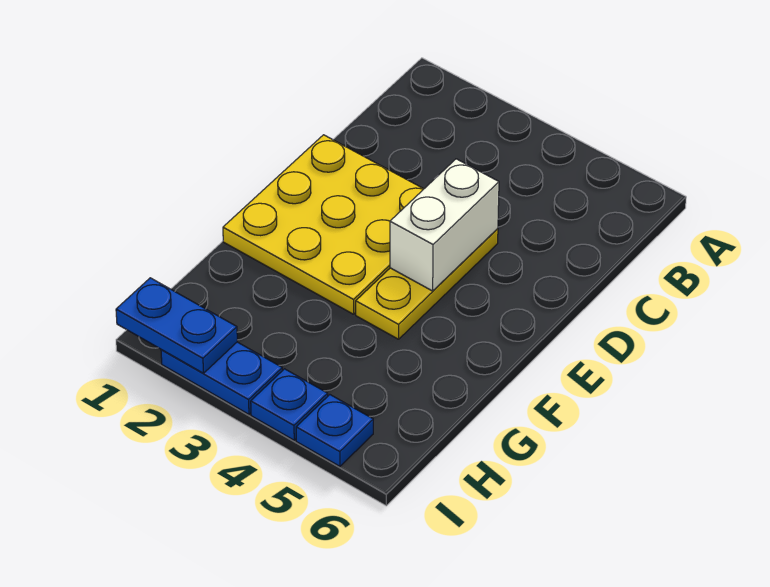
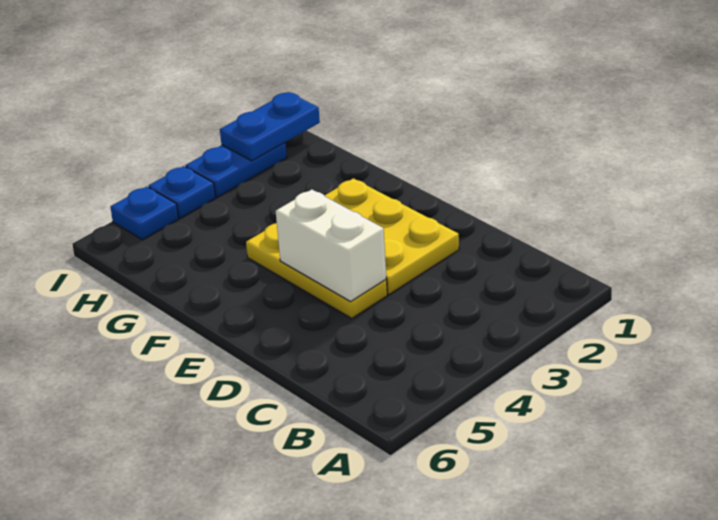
yellow 3x3 plate [223,135,423,314] -> yellow 2x3 plate [324,178,459,294]

